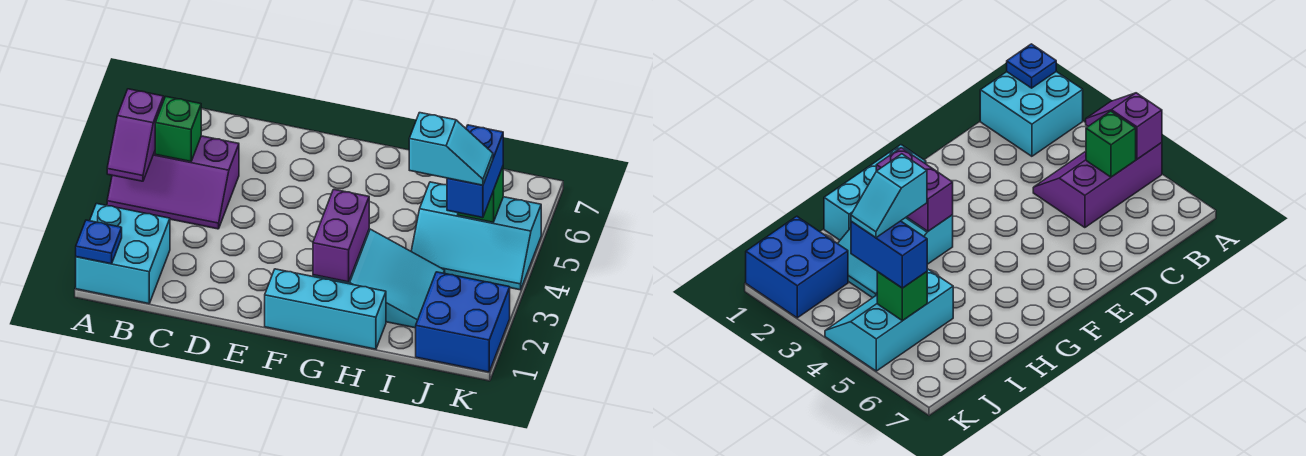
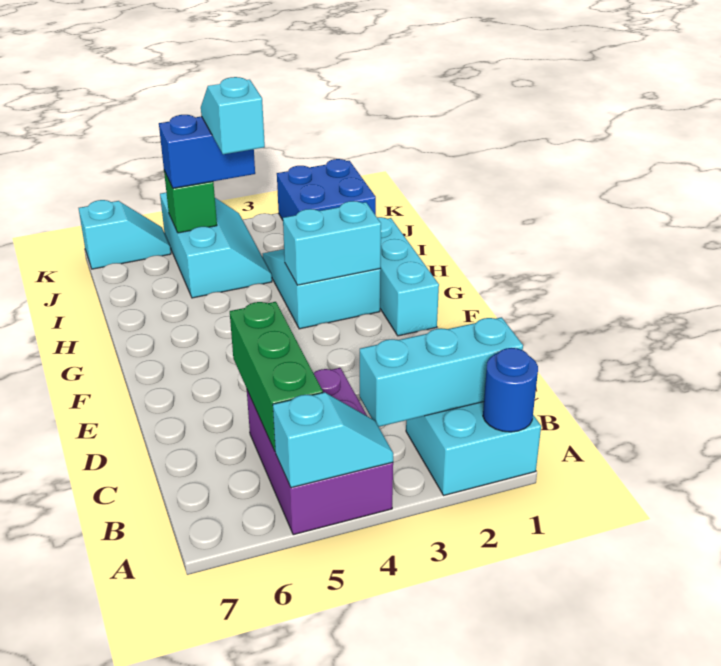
blue 1x1 plate [76,220,122,264] -> blue 1x1 round brick [483,348,538,432]
purple 2x3 slope [107,136,239,229] -> purple 2x3 brick [247,368,393,535]
purple 1x2 slope [107,89,164,181] -> cyan 1x2 slope [273,392,393,488]
none -> cyan 1x3 brick [360,317,523,427]
green 1x1 brick [155,97,201,162] -> green 1x3 brick [230,302,323,451]
purple 1x2 brick [313,189,369,282] -> cyan 1x2 brick [283,201,381,285]
none -> cyan 1x2 slope [79,200,171,269]

